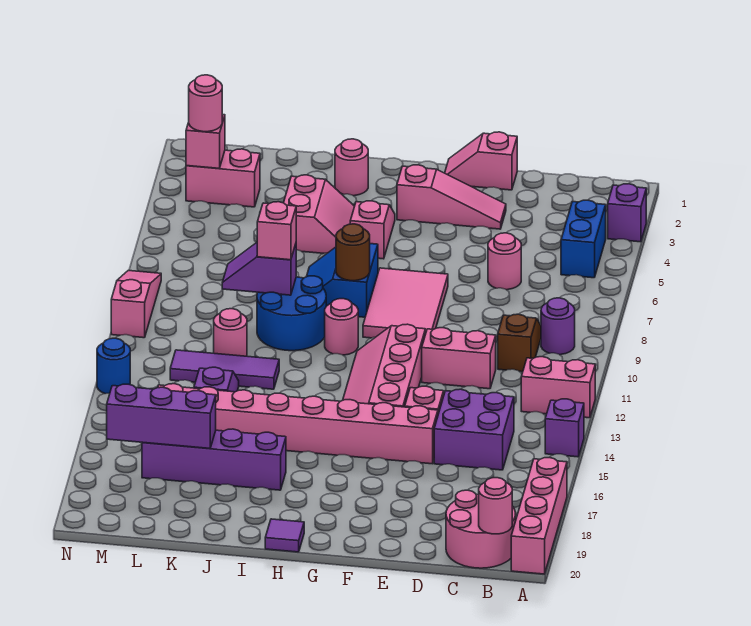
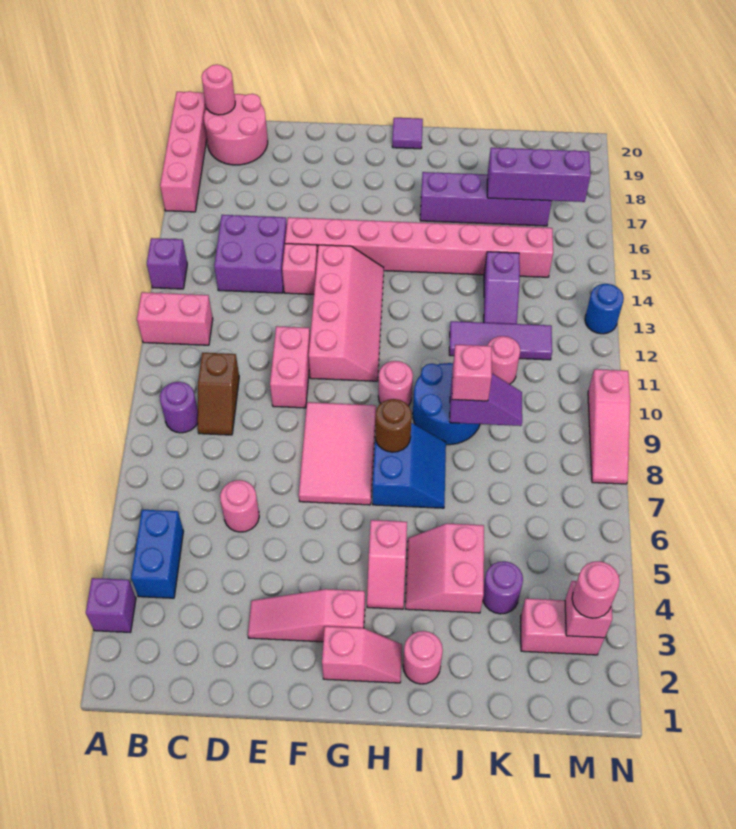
pink 1x2 brick [422,328,496,389] -> pink 1x2 brick turned to [270,326,310,408]
pink 1x2 slope [445,132,517,190] -> pink 1x2 slope moved to [322,626,402,683]
none -> purple 1x1 round brick [483,561,523,614]

